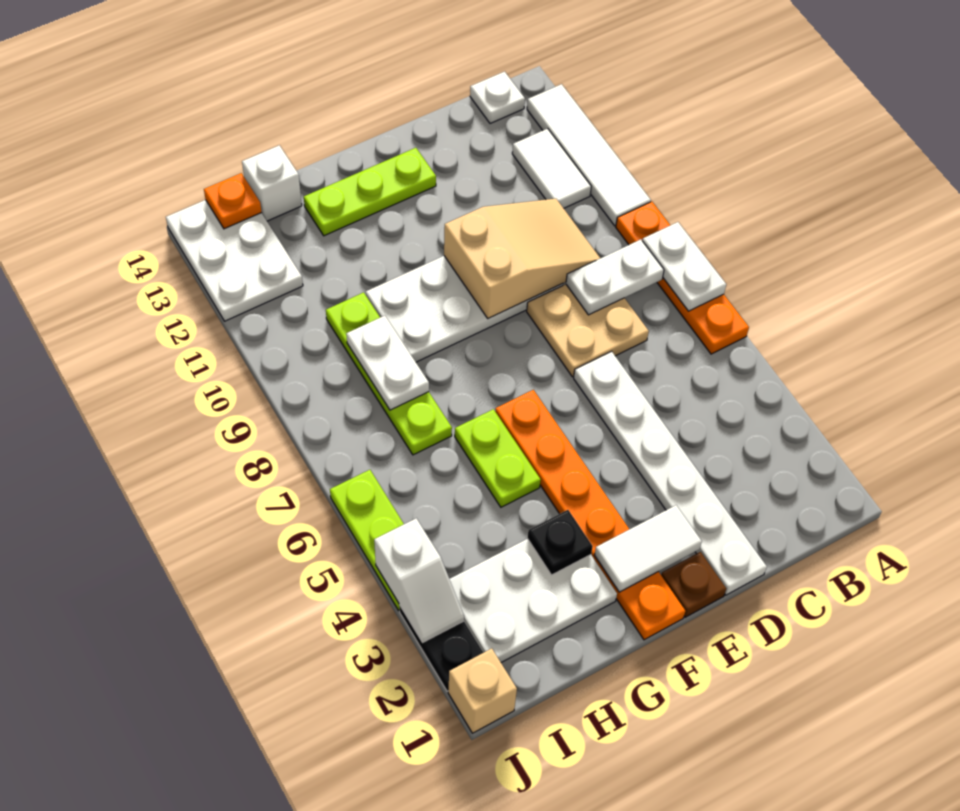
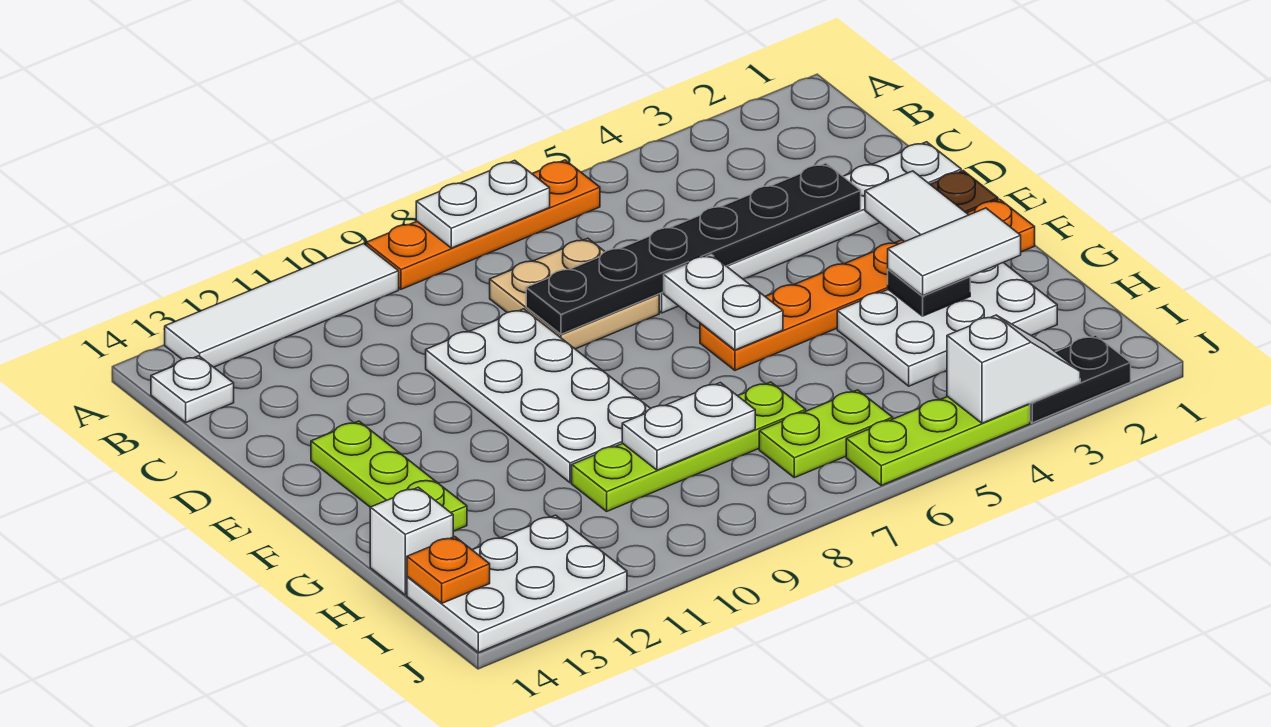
white 1x2 plate [566,239,664,315] -> white 1x2 plate moved to [664,255,783,350]
white 1x2 tile [512,129,591,208] -> white 1x2 tile moved to [888,208,1021,296]
tan 2x3 slope [444,199,600,319] -> none
none -> black 1x6 plate [526,163,861,334]
white 2x3 plate [450,539,617,662] -> white 2x3 plate turned to [837,263,1057,386]
lime 1x2 plate [455,409,541,507] -> lime 1x2 plate moved to [759,390,893,478]
tan 1x1 brick [448,648,517,733] -> none

